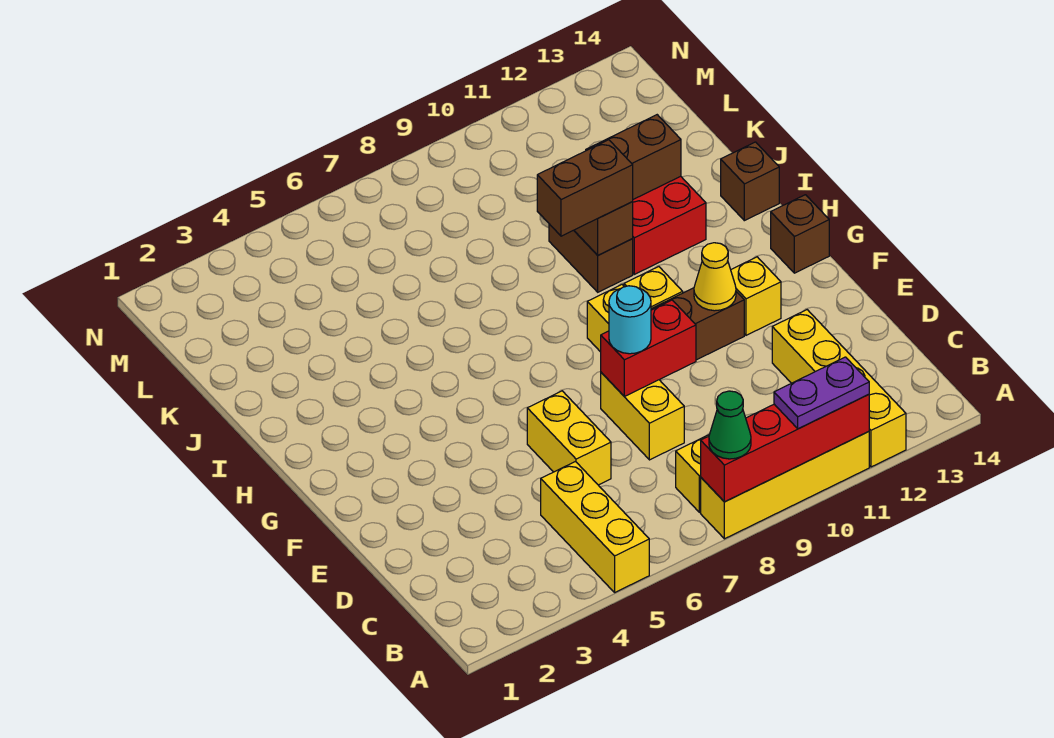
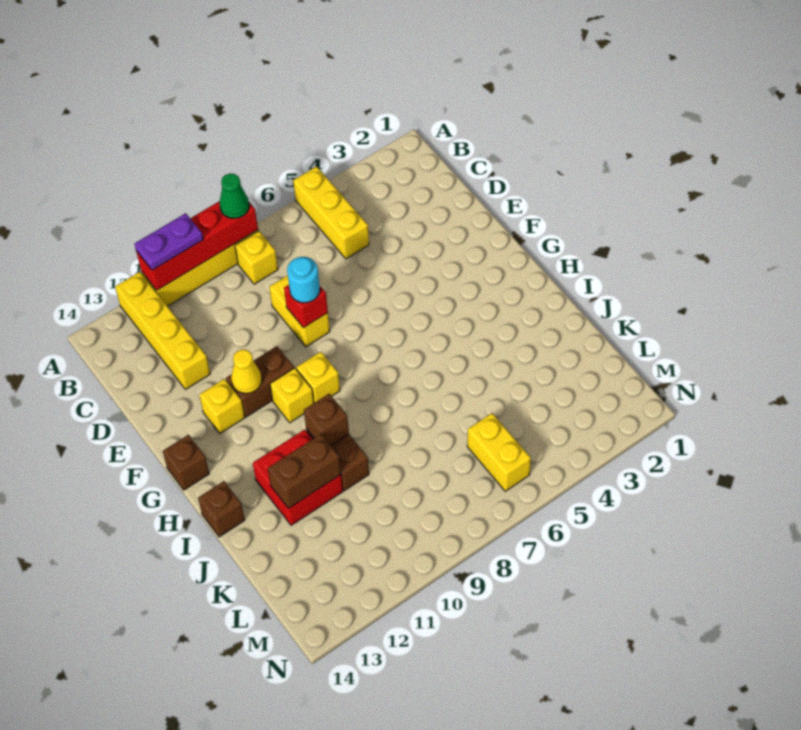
yellow 1x2 brick [527,391,611,485] -> yellow 1x2 brick moved to [467,413,531,491]
red 1x2 brick [601,300,696,396] -> red 1x1 brick [284,285,328,328]
brown 1x2 brick [537,140,633,236] -> none

